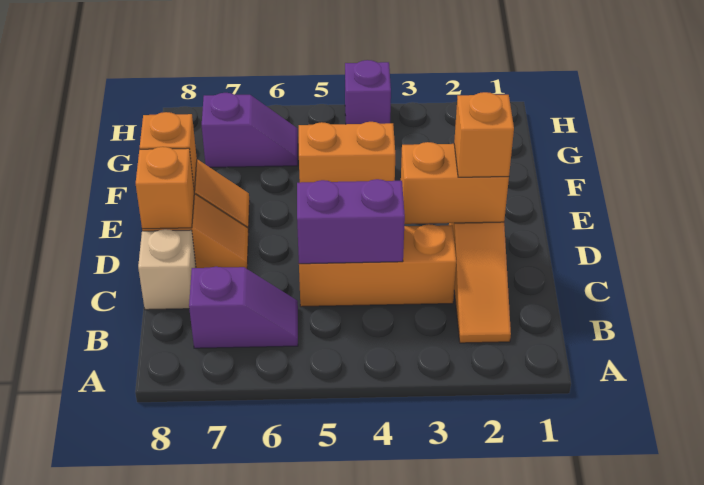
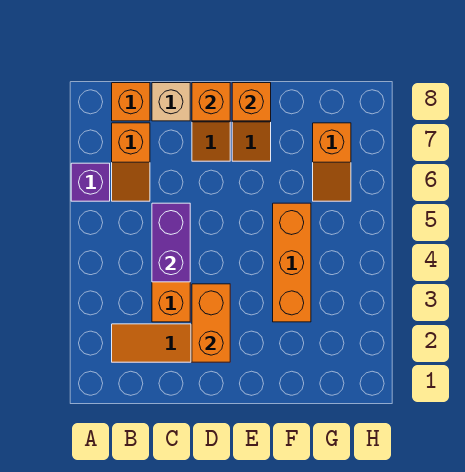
purple 1x2 slope [189,267,298,348] -> orange 1x2 slope [112,123,150,201]
orange 1x1 brick [454,92,514,177] -> orange 1x1 brick moved to [112,83,150,121]
orange 1x2 brick [299,122,395,183] -> orange 1x3 brick [273,203,311,322]
purple 1x2 slope [202,93,298,167] -> orange 1x2 slope [313,123,351,201]
purple 1x1 brick [345,60,391,124] -> purple 1x1 brick moved to [71,163,110,201]

